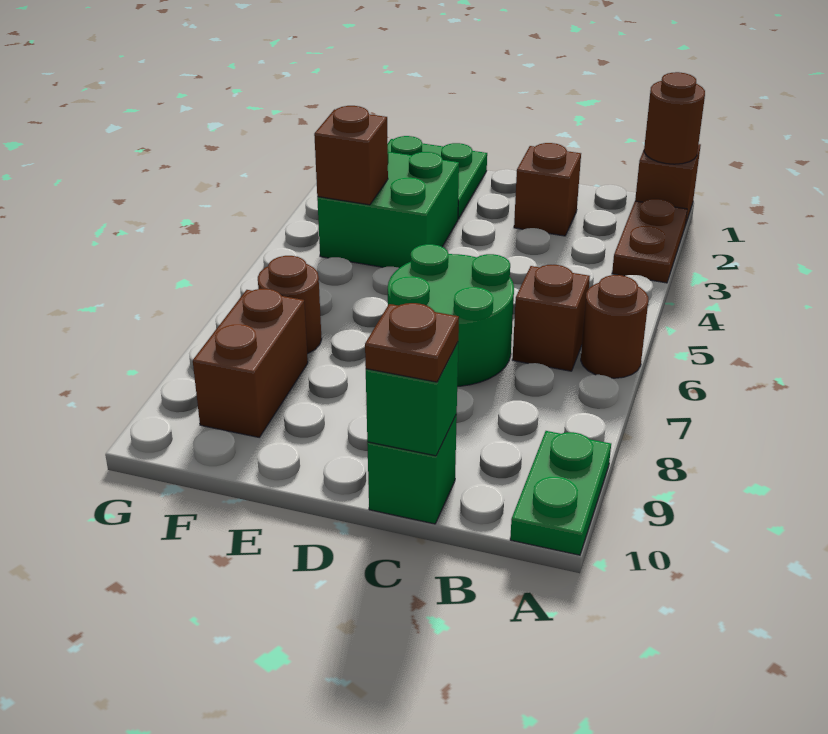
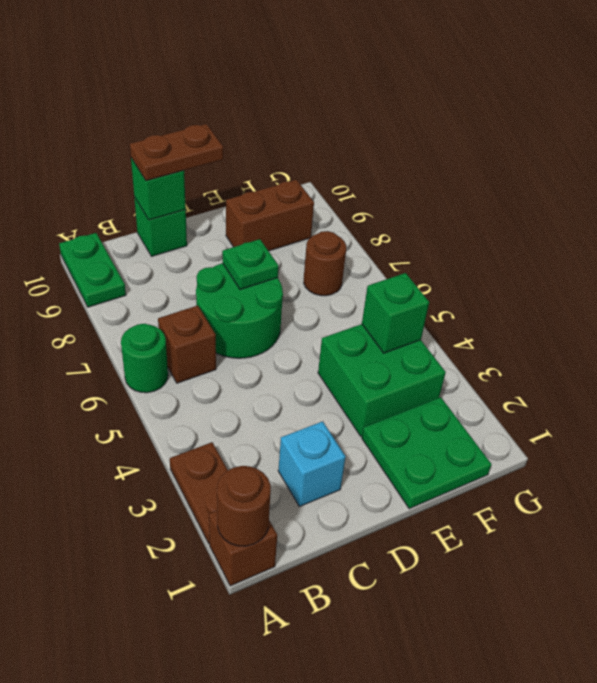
brown 1x1 round brick [581,275,648,378] -> green 1x1 round brick [121,324,168,393]
brown 1x1 brick [514,143,581,236] -> cyan 1x1 brick [278,421,346,507]
brown 1x1 plate [365,303,459,382] -> brown 1x2 plate [130,124,223,181]
none -> green 1x1 plate [222,239,278,290]
brown 1x1 brick [314,106,388,205] -> green 1x1 brick [362,273,429,353]
brown 1x2 brick [193,289,308,437] -> brown 1x2 brick turned to [226,180,314,251]

